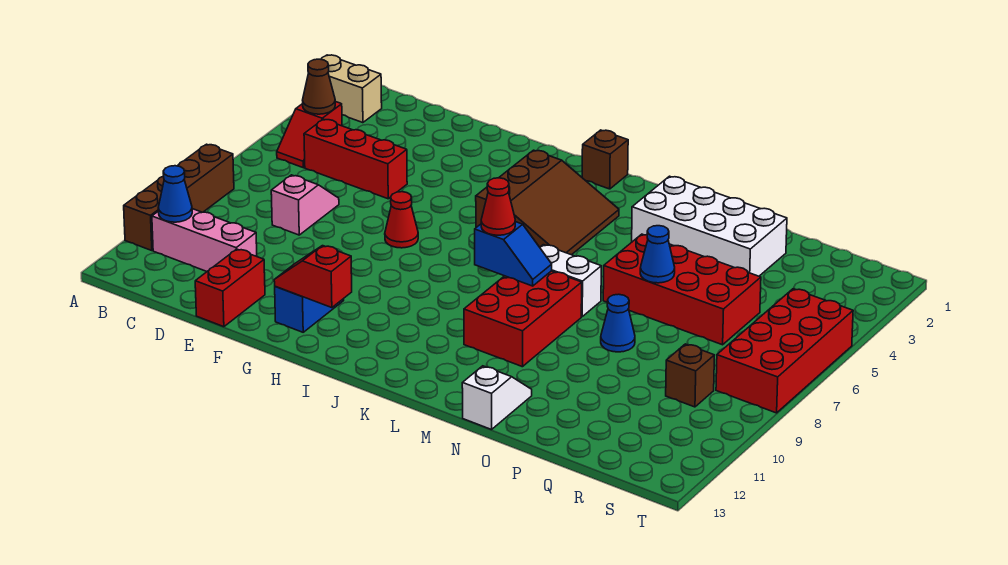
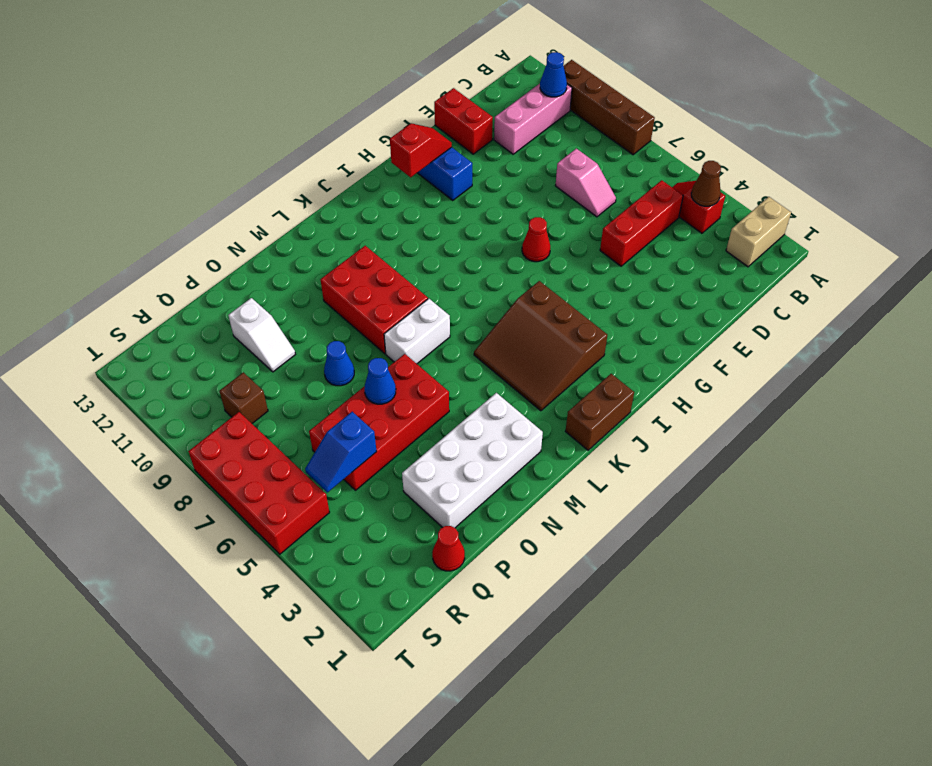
brown 1x1 brick [582,130,628,189] -> brown 1x2 brick [565,374,634,450]
blue 1x2 slope [475,222,552,286] -> blue 1x2 slope moved to [305,412,377,492]
red 1x1 cone [481,178,515,235] -> red 1x1 cone moved to [432,526,465,571]
white 1x2 slope [462,366,532,430] -> white 1x2 slope moved to [228,298,295,372]

